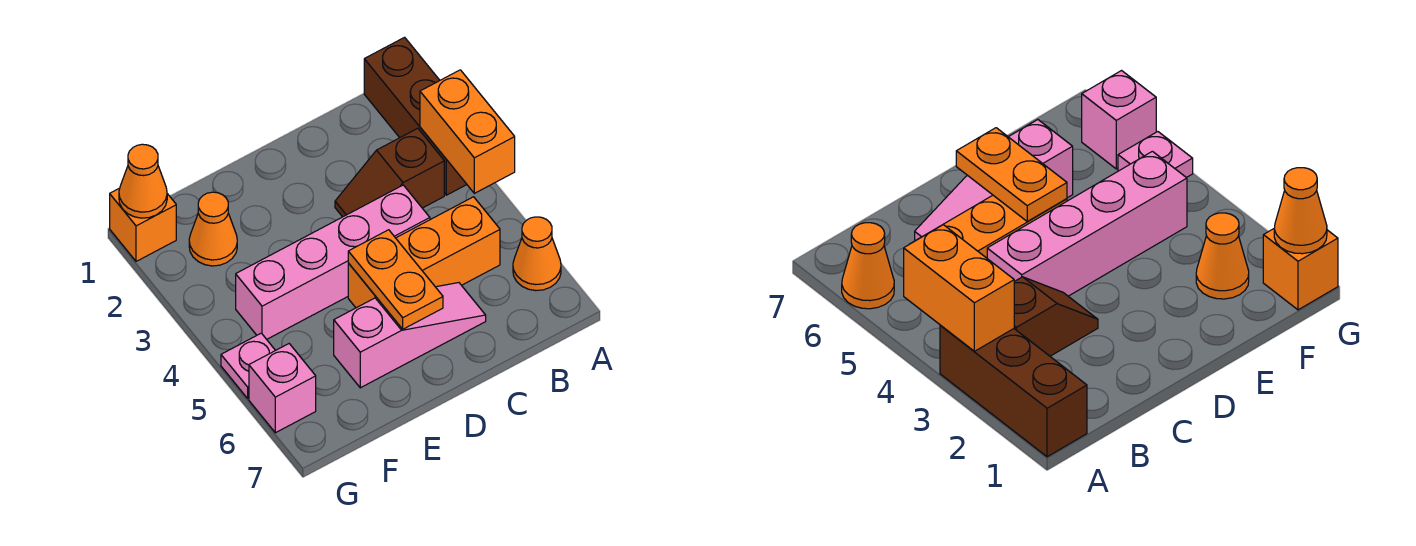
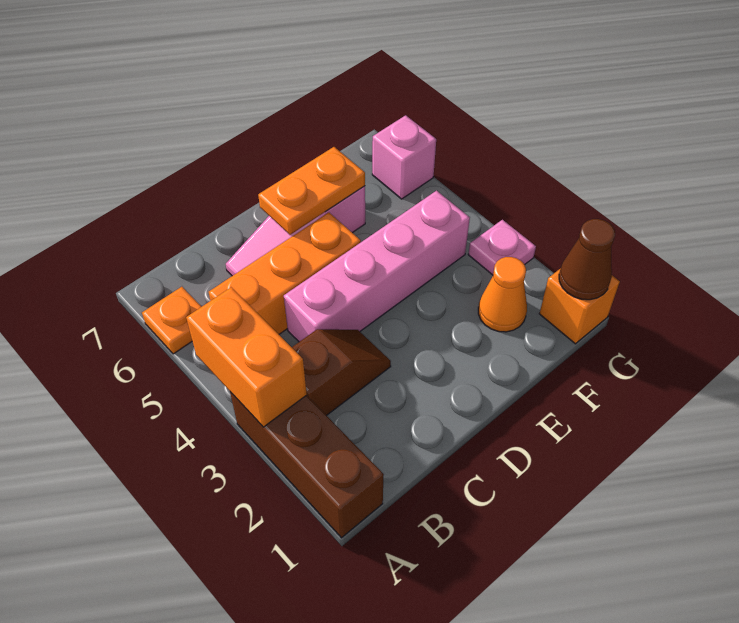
orange 1x1 cone [513,217,561,291] -> orange 1x1 plate [142,287,201,354]
orange 1x2 plate [348,230,443,329] -> orange 1x2 plate turned to [258,147,365,235]
orange 1x1 cone [119,144,167,218] -> brown 1x1 cone [559,219,615,300]
pink 1x1 plate [221,333,275,398] -> pink 1x1 plate moved to [468,220,536,275]

